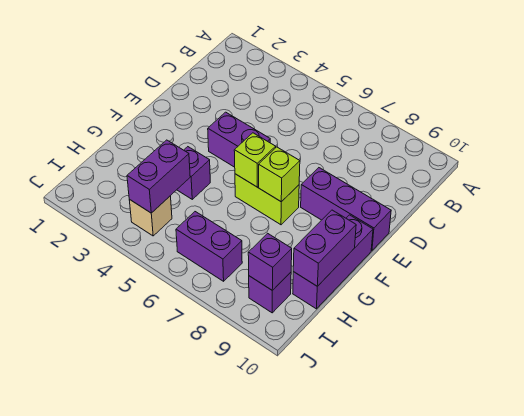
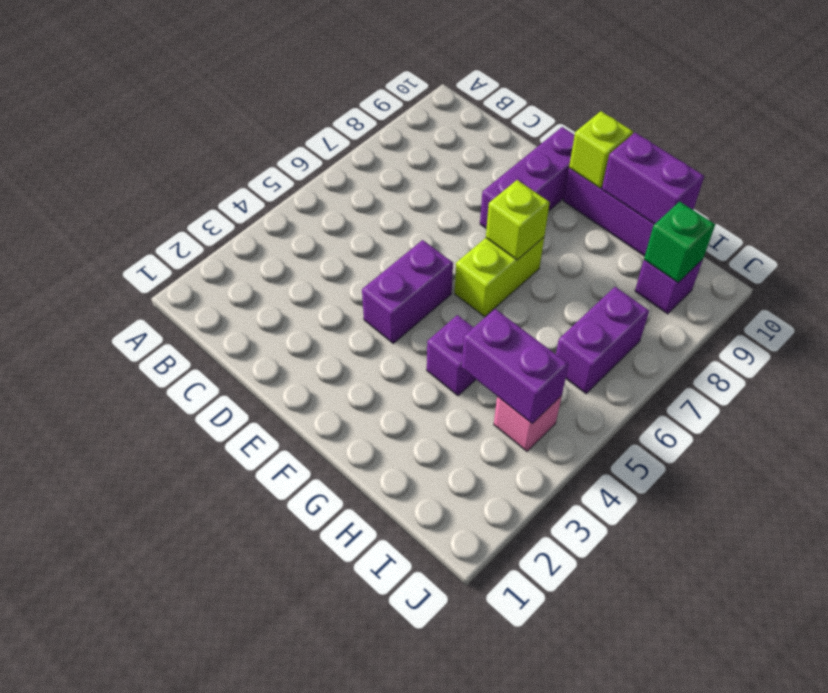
lime 1x1 brick [234,133,276,187] -> lime 1x1 brick moved to [569,111,633,188]
tan 1x1 brick [129,196,172,236] -> pink 1x1 brick [494,396,562,451]
purple 1x1 brick [248,233,292,291] -> green 1x1 brick [644,202,715,282]

